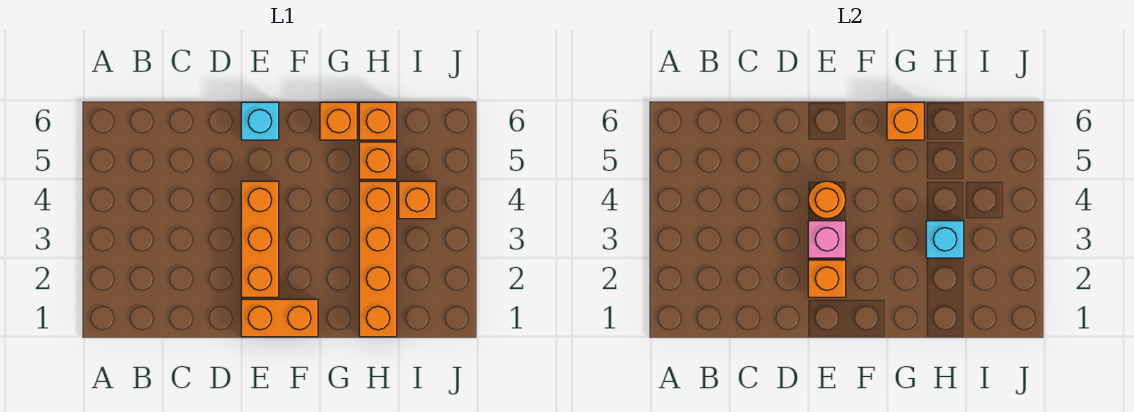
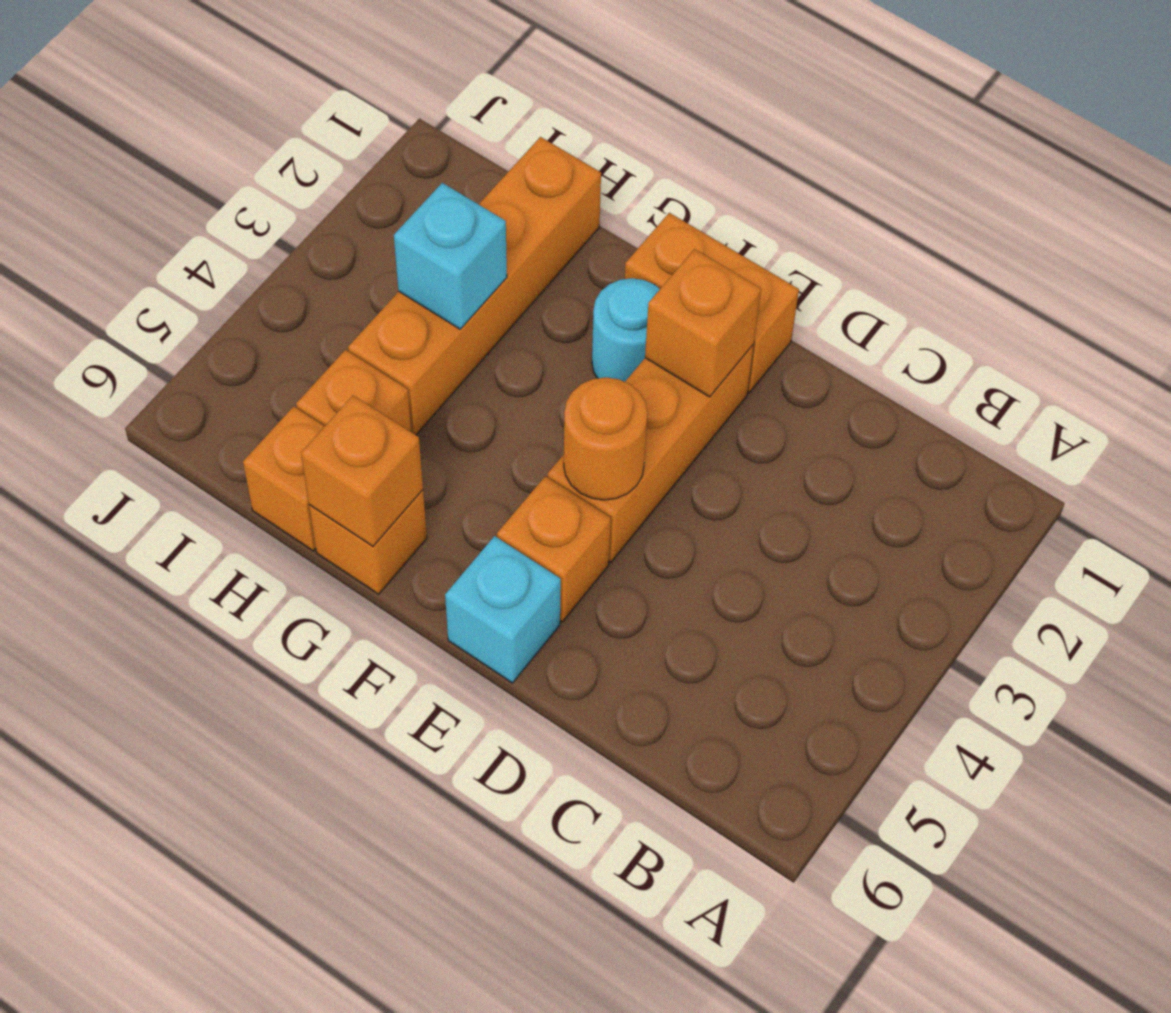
pink 1x1 brick [808,221,846,258] -> none
none -> cyan 1x1 round brick [592,278,660,382]
orange 1x1 brick [399,181,436,219] -> orange 1x1 brick moved to [497,476,611,622]

